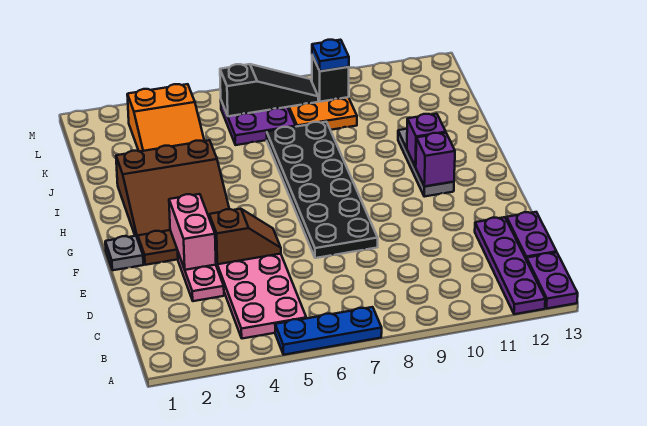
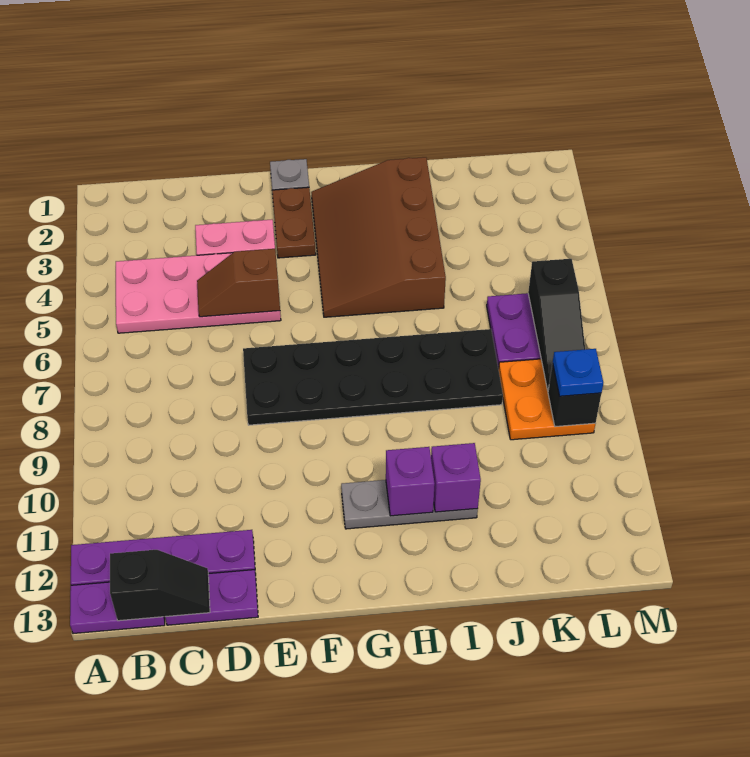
blue 1x3 plate [275,307,382,355] -> none
none -> black 1x2 slope [110,550,210,621]
pink 1x2 brick [169,194,216,270] -> none
brown 1x2 slope [209,209,281,264] -> brown 1x2 slope turned to [197,249,280,317]
brown 3x3 slope [116,140,229,239] -> brown 3x4 slope [311,157,446,317]
purple 1x1 brick [416,133,455,186] -> purple 1x1 brick moved to [431,443,481,512]
orange 2x3 slope [127,84,204,152] -> none

